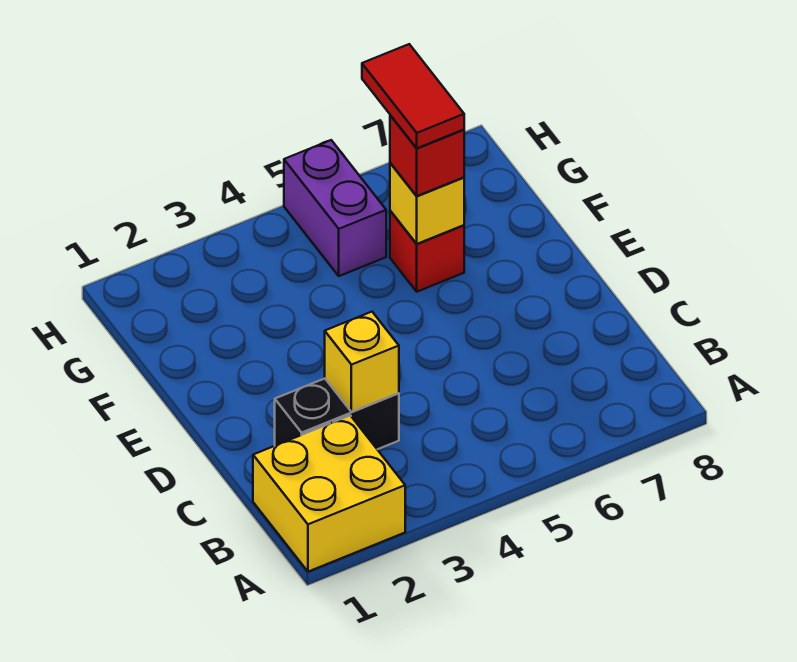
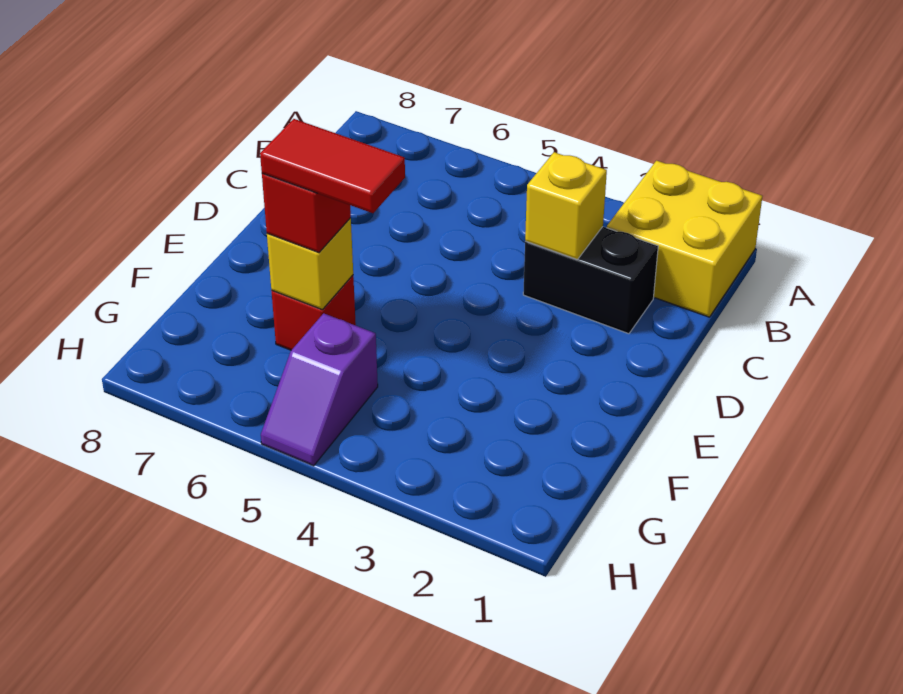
red 1x2 tile [362,44,464,148] -> red 1x2 tile turned to [260,119,405,213]
purple 1x2 brick [284,140,386,276] -> purple 1x2 slope [261,313,378,466]

